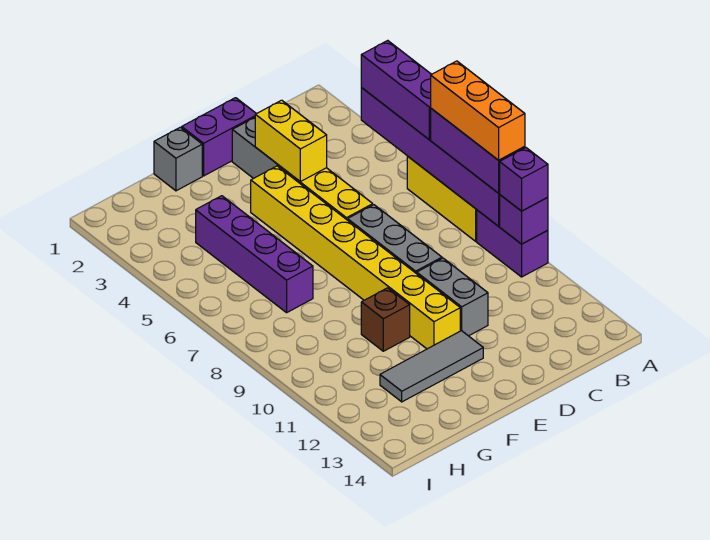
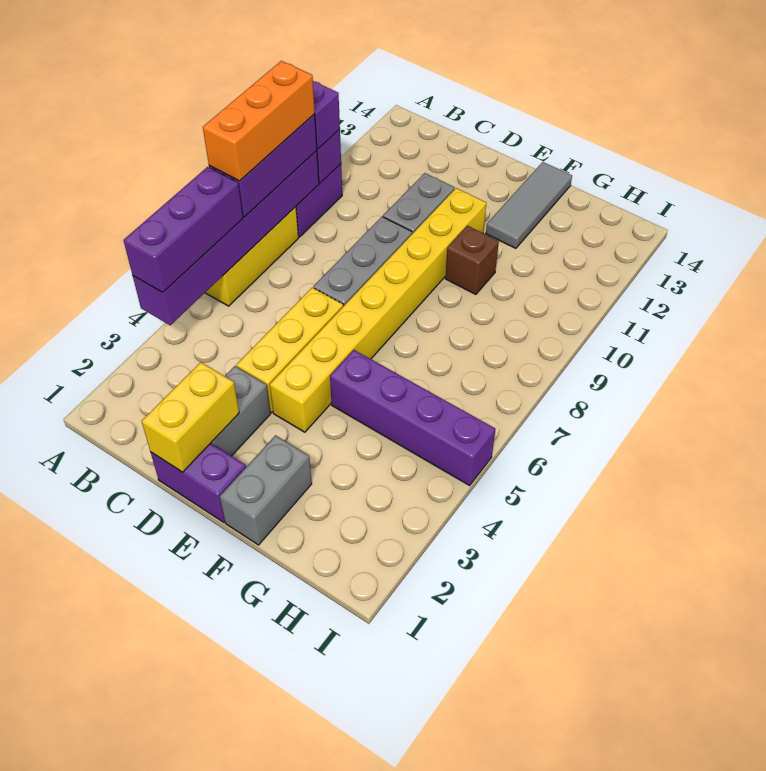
yellow 1x2 brick [255,100,327,182] -> yellow 1x2 brick moved to [142,362,239,472]
grey 1x3 tile [380,331,483,402] -> grey 1x3 tile turned to [486,162,572,248]
grey 1x1 brick [154,127,202,191] -> grey 1x2 brick [220,435,312,545]
purple 1x4 brick [196,196,313,313] -> purple 1x4 brick turned to [330,350,495,485]

